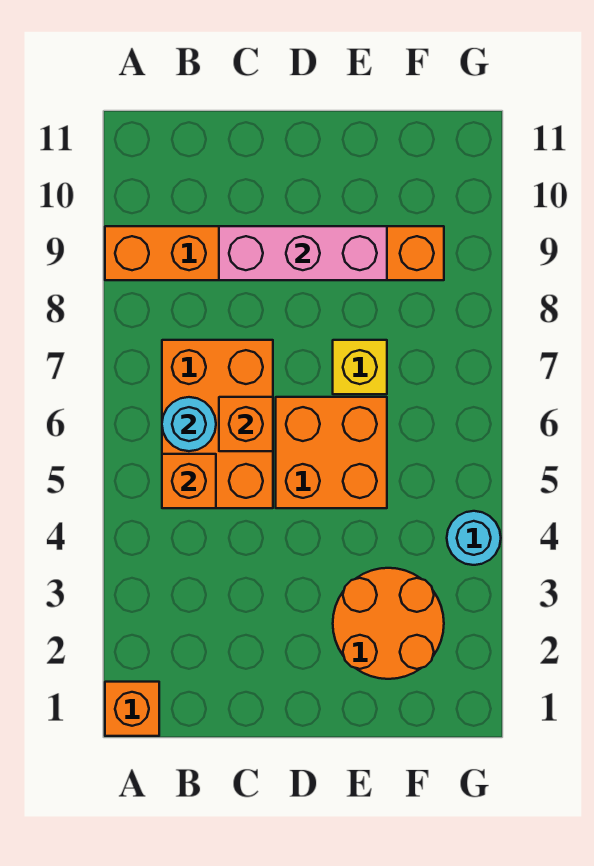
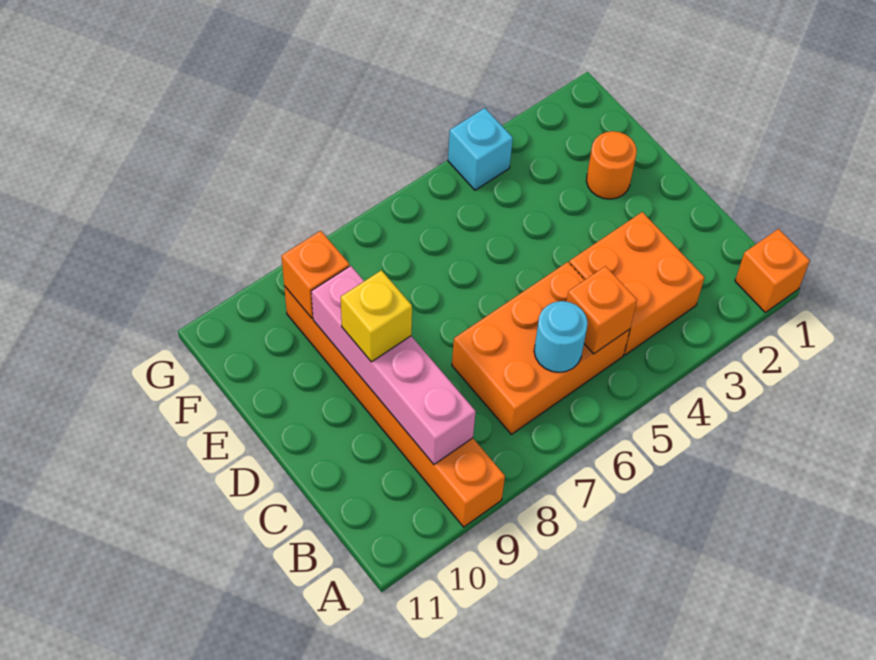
orange 1x1 brick [219,397,273,451] -> orange 1x1 brick moved to [282,231,349,318]
pink 1x3 brick [219,226,387,280] -> pink 1x4 brick [311,266,476,464]
orange 2x2 brick [276,397,387,508] -> orange 2x2 brick moved to [569,212,704,355]
orange 2x2 round brick [333,568,444,679] -> orange 1x1 round brick [586,131,637,199]
yellow 1x1 brick [333,340,387,394] -> yellow 1x1 brick moved to [341,270,412,362]
cyan 1x1 round brick [447,511,501,565] -> cyan 1x1 brick [448,108,513,190]

